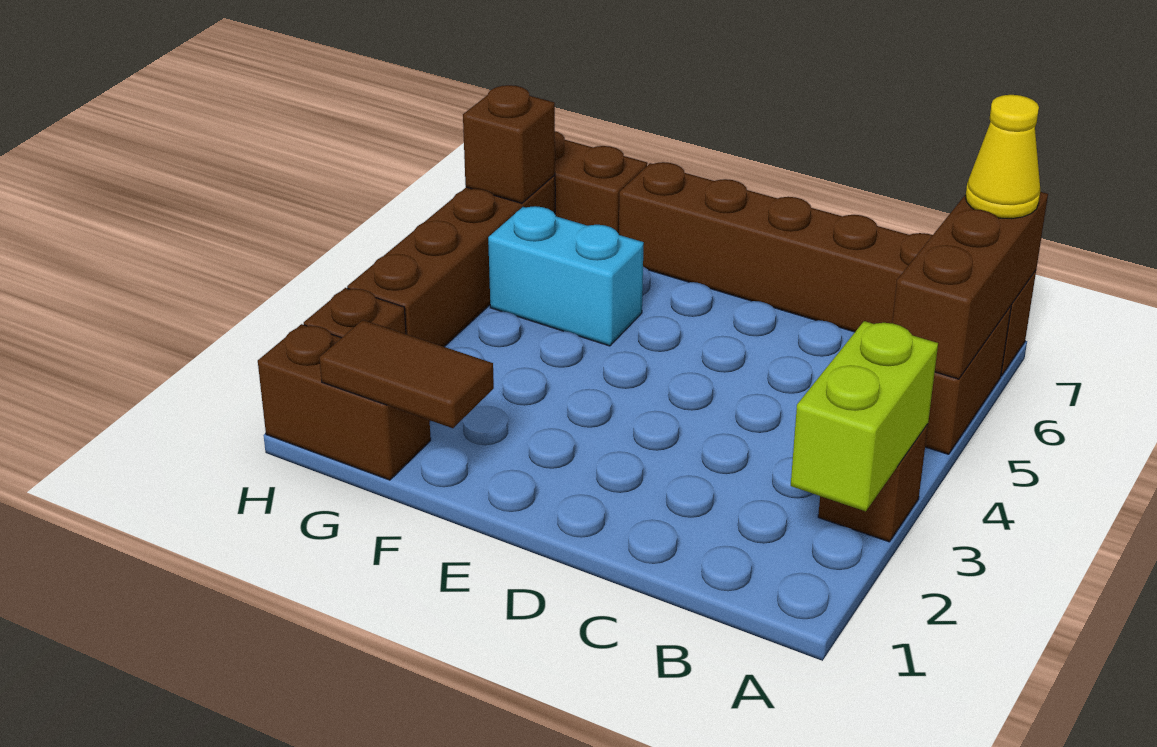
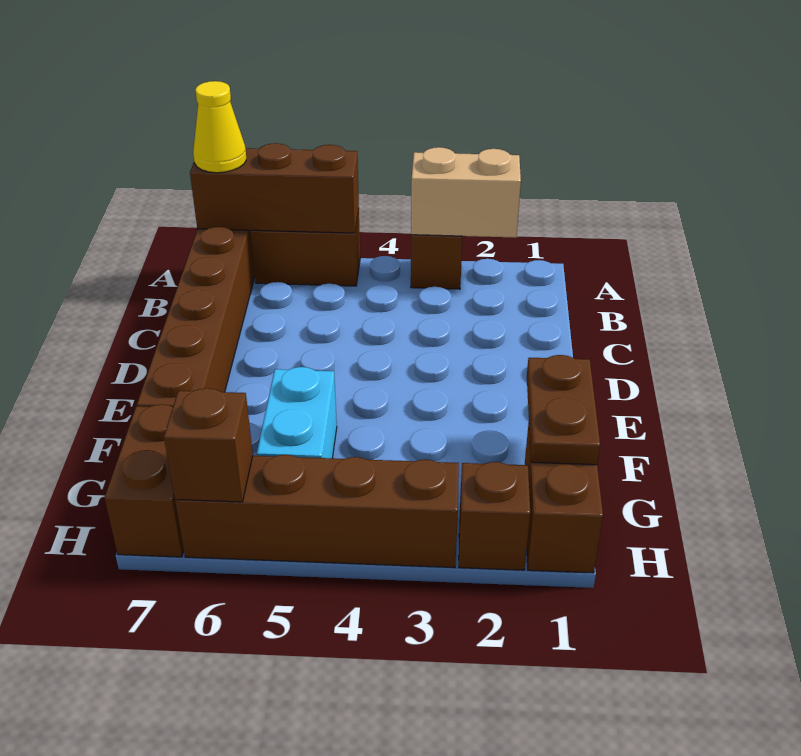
lime 1x2 brick [791,321,938,511] -> tan 1x2 brick [411,147,521,238]
brown 1x2 tile [319,320,494,428] -> brown 1x2 plate [527,355,600,465]

